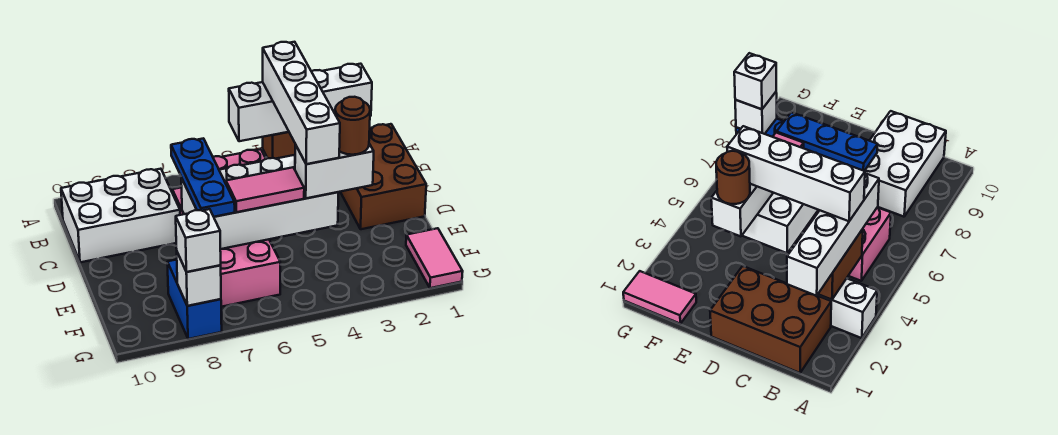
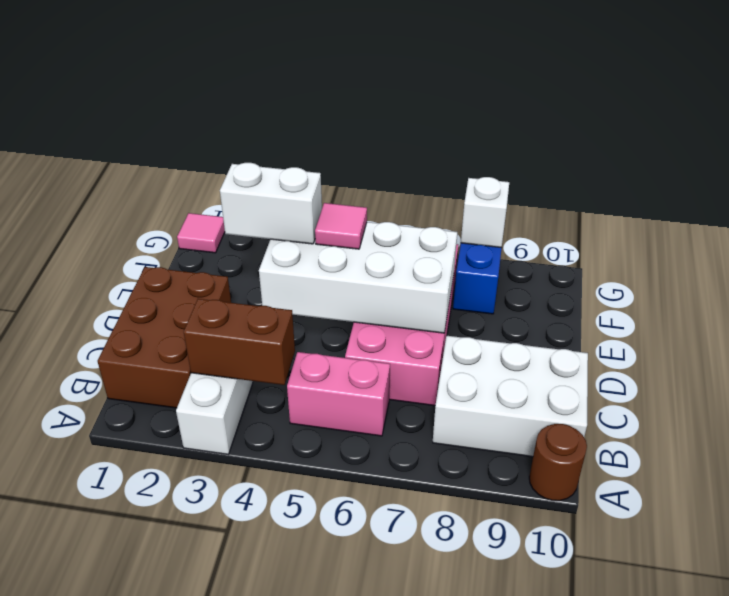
white 1x4 brick [229,64,372,141] -> none
white 1x4 brick [263,42,340,164] -> none
blue 1x3 plate [171,138,235,217] -> none
brown 1x1 round brick [335,97,370,155] -> brown 1x1 round brick moved to [529,424,587,501]
pink 1x2 tile [226,167,304,212] -> pink 1x1 tile [315,203,367,249]
pink 1x2 tile [406,228,463,288] -> pink 1x1 tile [177,213,225,253]
white 1x1 brick [176,209,221,272] -> none

